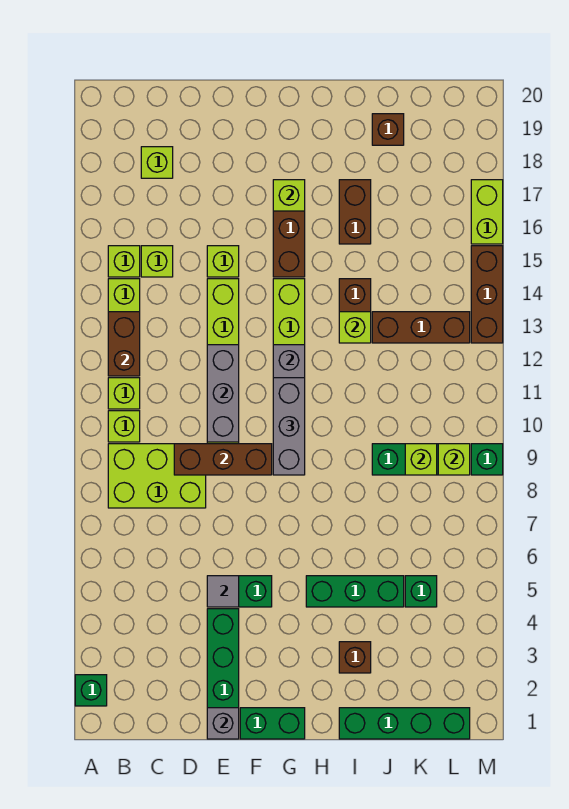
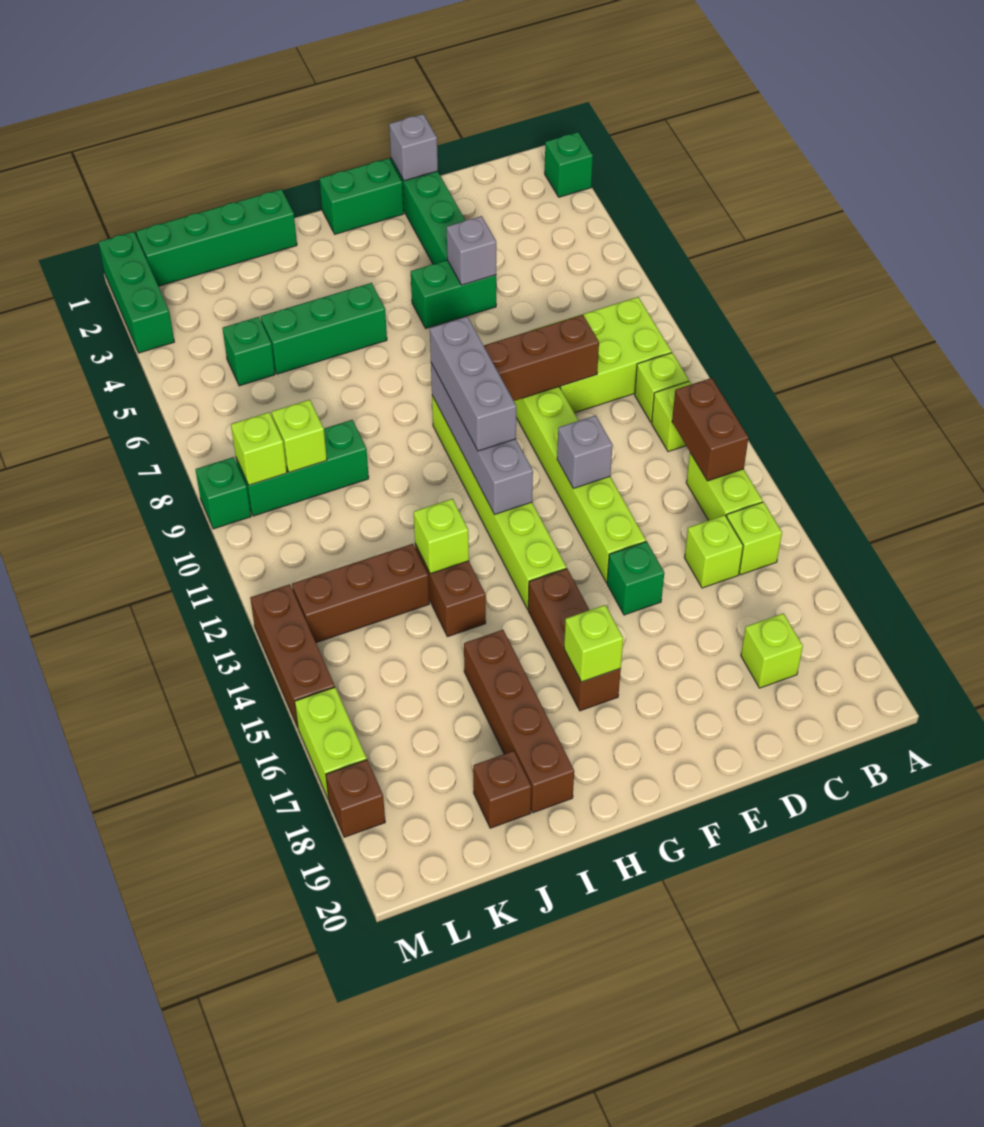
grey 1x1 tile [207,576,239,607] -> grey 1x1 brick [447,216,496,285]
grey 1x3 brick [207,345,239,442] -> grey 1x1 brick [557,415,613,488]
lime 1x1 brick [207,246,239,277] -> green 1x1 brick [607,542,664,615]
brown 1x1 brick [339,642,371,673] -> brown 1x1 brick moved to [326,760,385,837]
brown 1x2 brick [339,180,371,244] -> brown 1x4 brick [464,630,574,813]
none -> green 1x3 brick [98,232,174,353]

